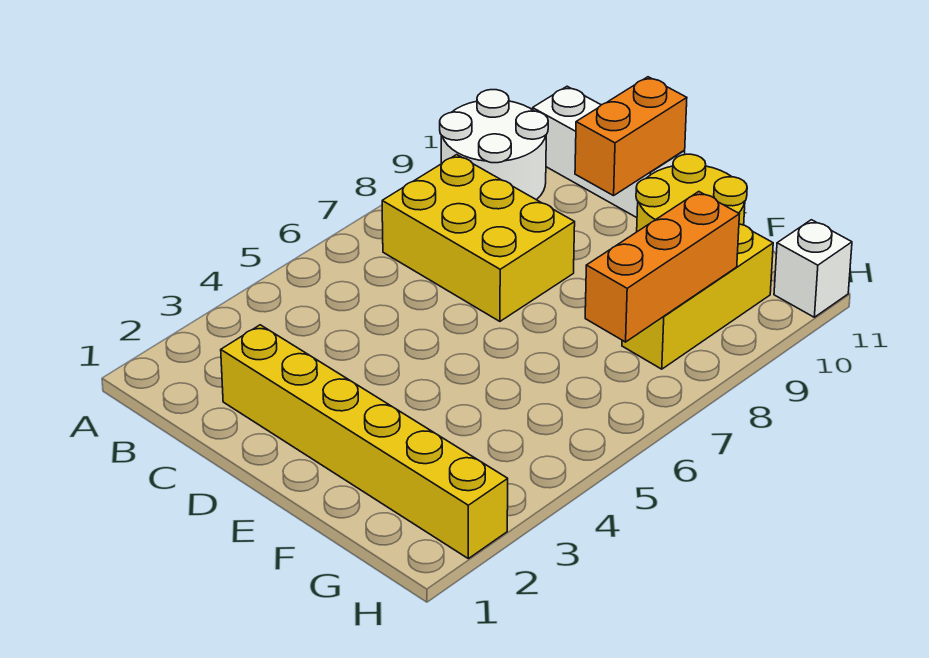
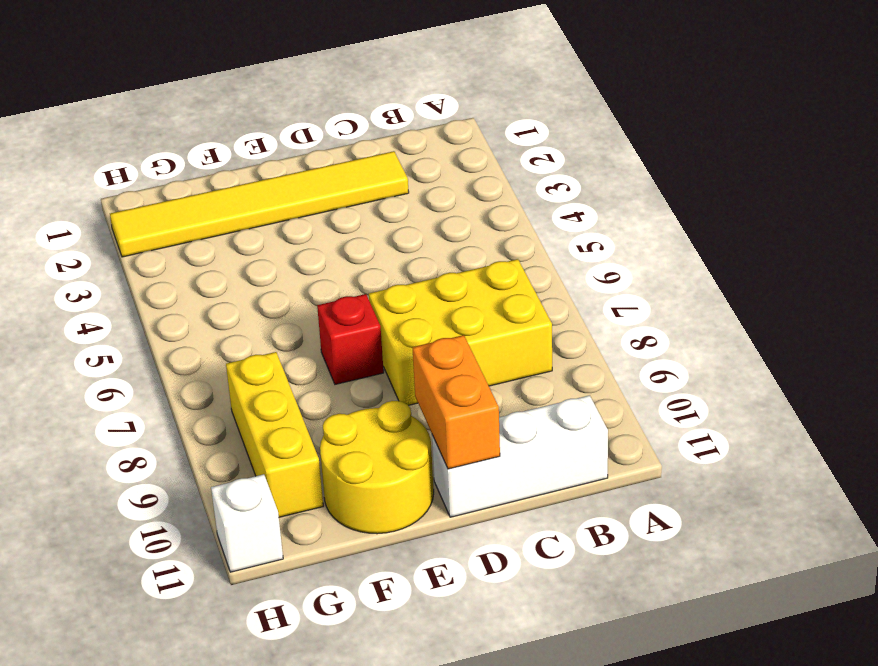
white 2x2 round brick [440,90,548,200] -> none
yellow 1x6 brick [221,325,508,559] -> yellow 1x6 tile [110,151,409,257]
none -> red 1x1 brick [317,294,384,384]
orange 1x3 brick [585,192,739,342] -> none

